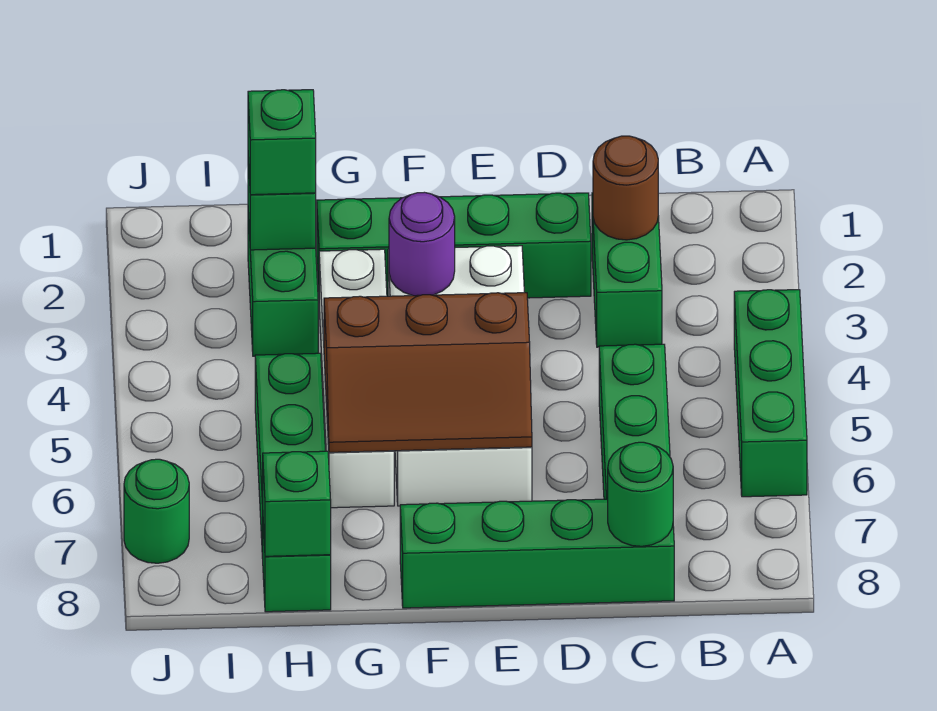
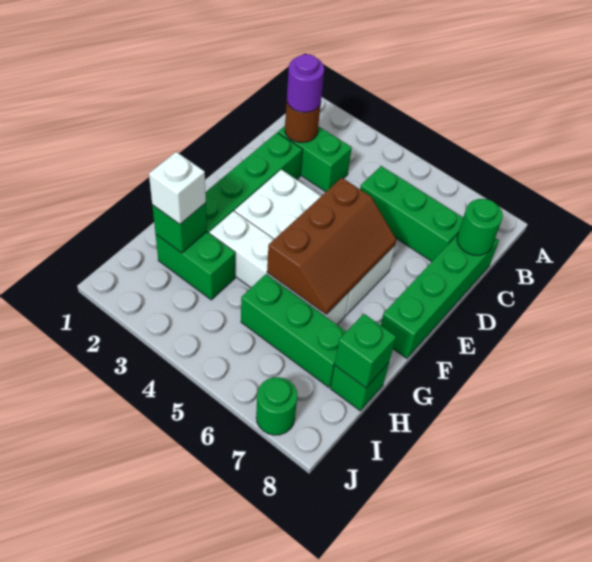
green 1x3 brick [734,290,807,497] -> none
purple 1x1 round brick [389,192,455,296] -> purple 1x1 round brick moved to [287,54,324,112]
green 1x1 brick [248,90,316,195] -> white 1x1 brick [149,152,206,224]

